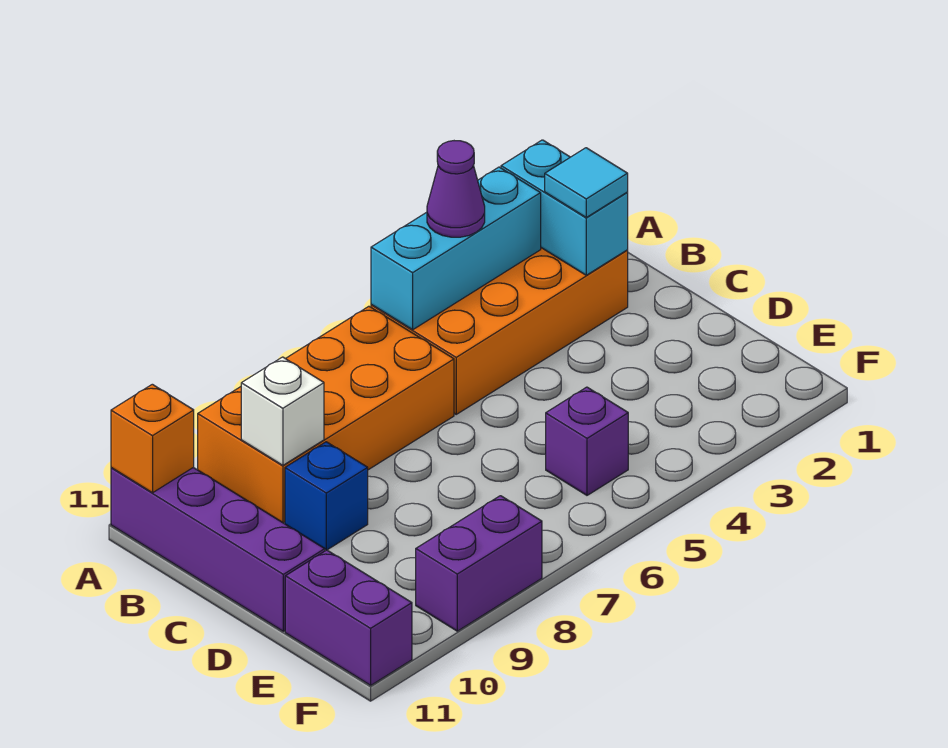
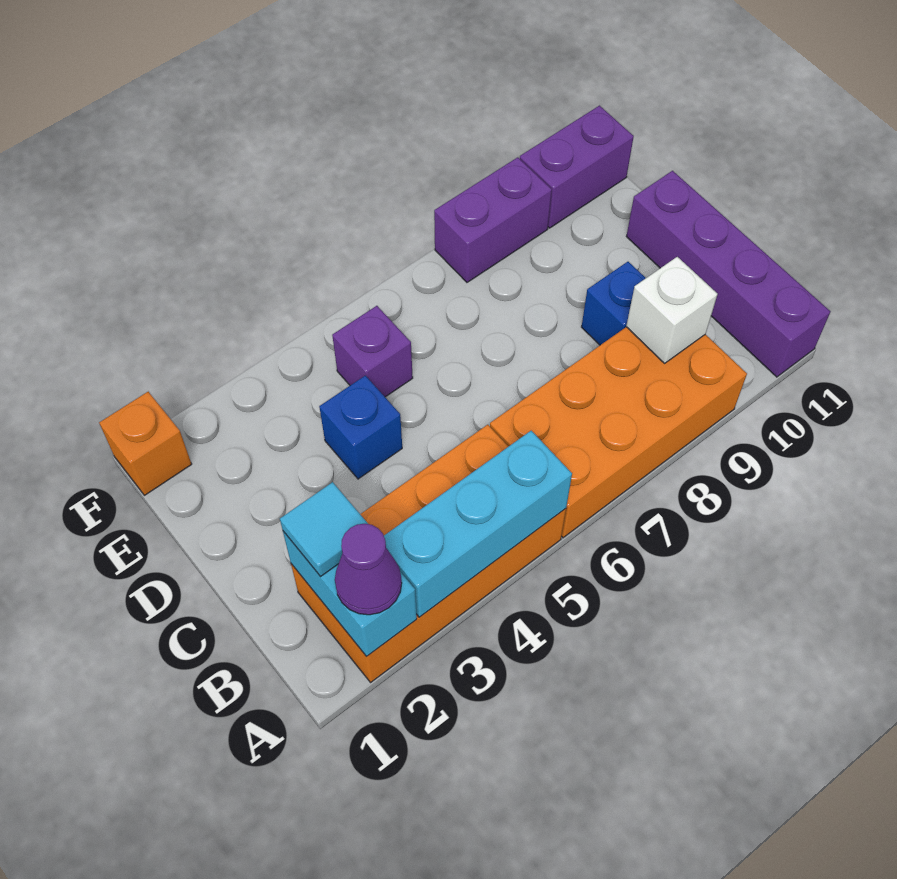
purple 1x1 cone [427,141,485,237] -> purple 1x1 cone moved to [335,524,402,615]
orange 1x1 brick [111,384,194,493] -> orange 1x1 brick moved to [99,392,192,495]
none -> blue 1x1 brick [319,376,402,479]
purple 1x2 brick [285,550,412,685] -> purple 1x2 brick turned to [520,106,634,228]

